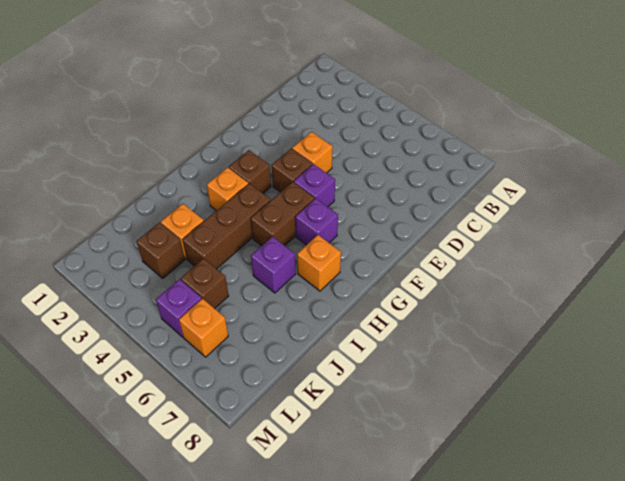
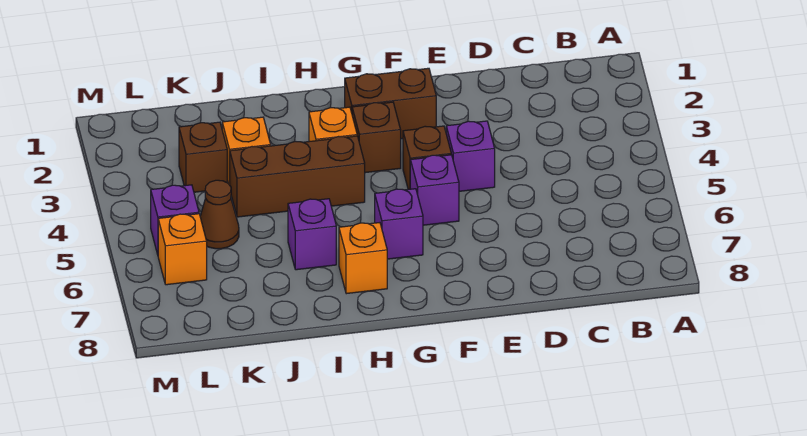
orange 1x1 brick [292,132,333,173] -> purple 1x1 brick [446,121,495,191]
brown 1x2 brick [251,182,315,246] -> brown 1x2 brick moved to [345,68,436,139]
brown 1x1 brick [181,259,229,309] -> brown 1x1 cone [200,180,239,249]

